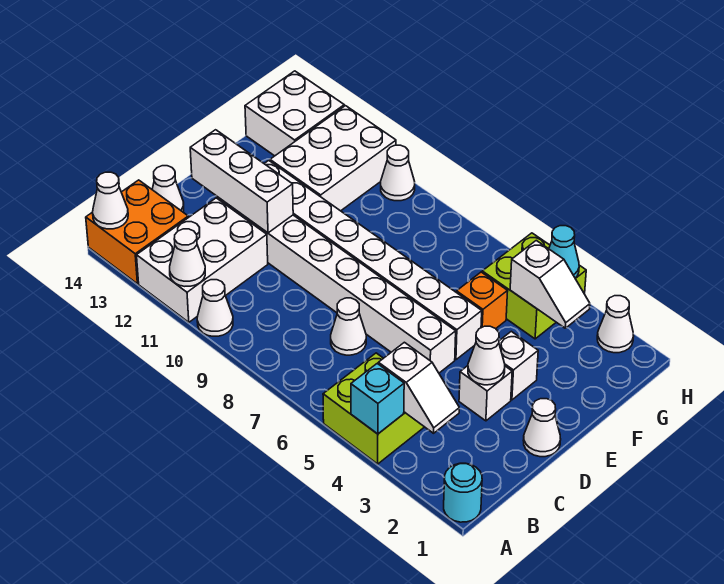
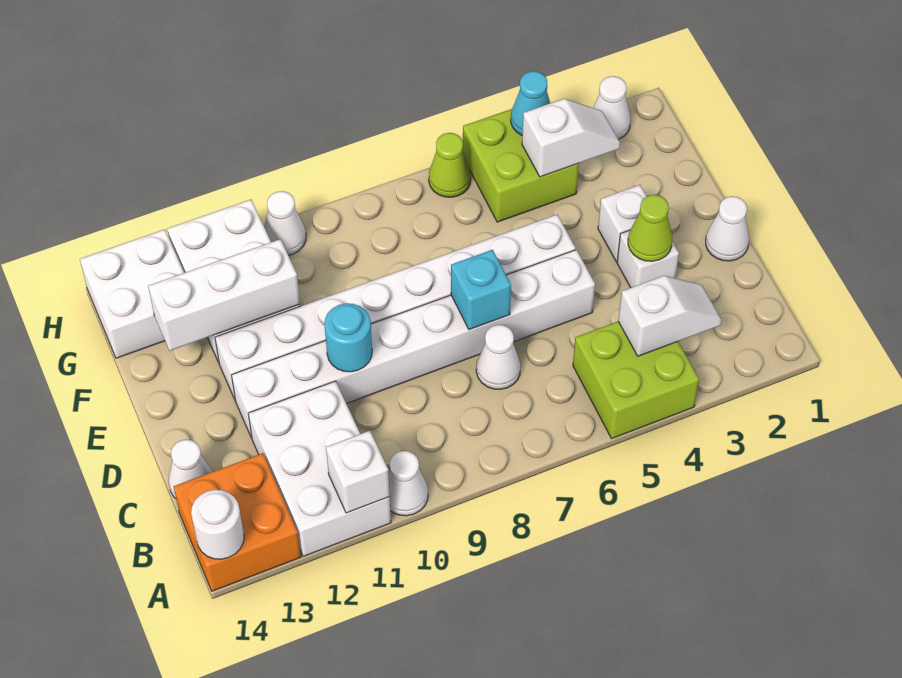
cyan 1x1 round brick [444,463,482,522] -> cyan 1x1 round brick moved to [324,303,372,372]
cyan 1x1 brick [351,364,404,434] -> cyan 1x1 brick moved to [451,250,511,330]
white 1x1 cone [170,229,205,286] -> white 1x1 brick [326,431,390,513]
white 1x1 cone [93,172,128,229] -> white 1x1 round brick [191,490,244,559]
white 1x1 cone [468,326,505,385] -> lime 1x1 cone [628,195,672,261]
white 1x3 brick [190,130,293,233] -> white 1x3 brick moved to [148,239,300,351]
orange 1x1 brick [457,272,508,329] -> none
none -> lime 1x1 cone [429,133,471,197]

